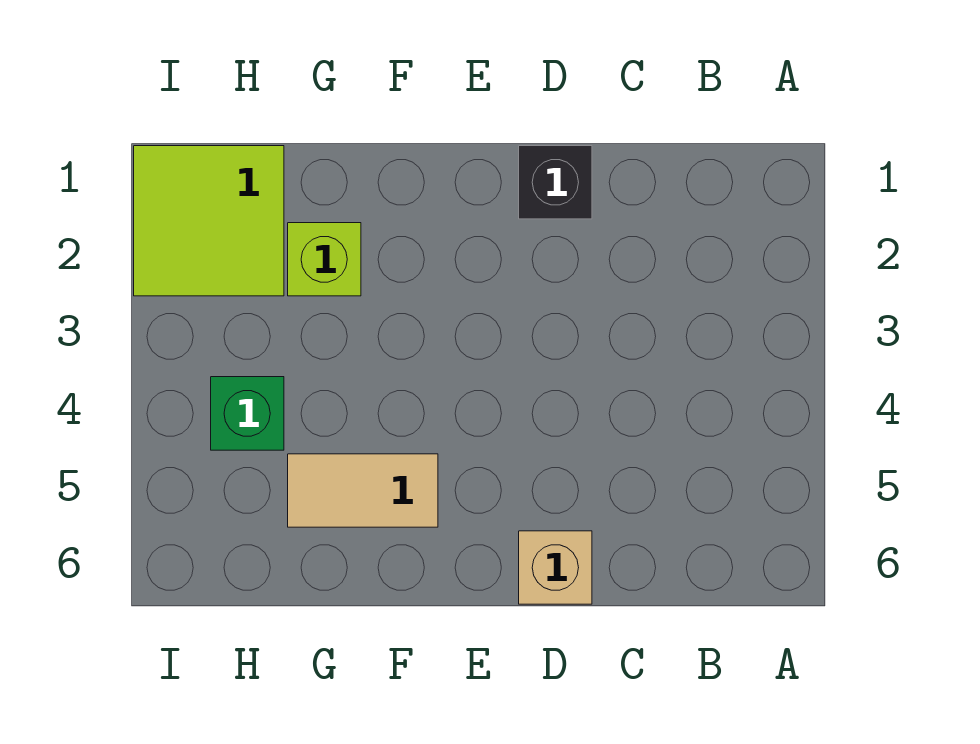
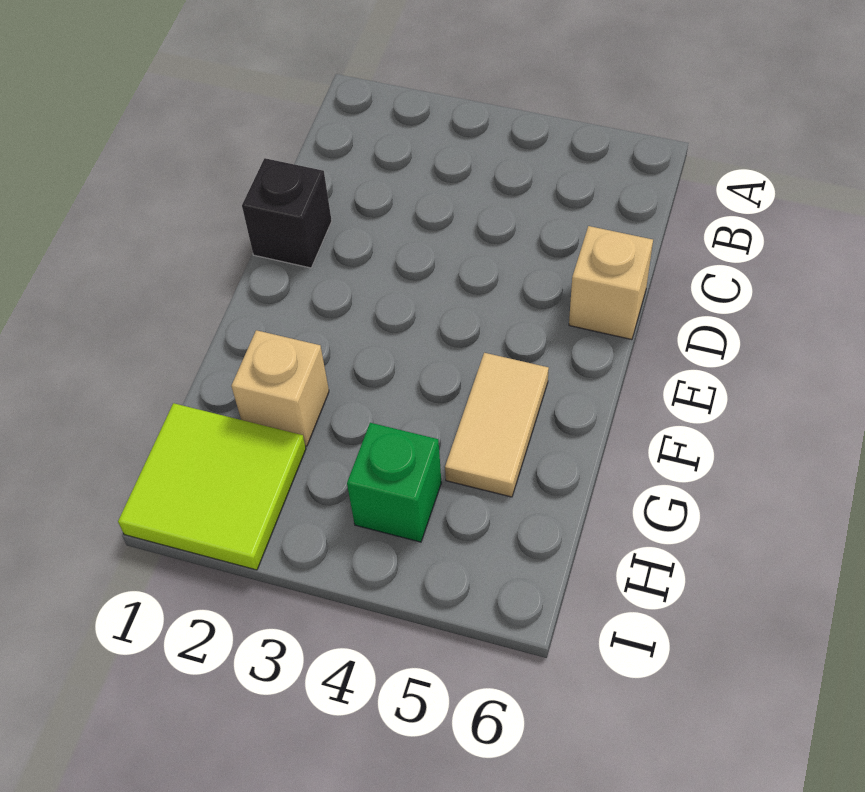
lime 1x1 brick [288,223,361,296] -> tan 1x1 brick [231,330,329,446]

